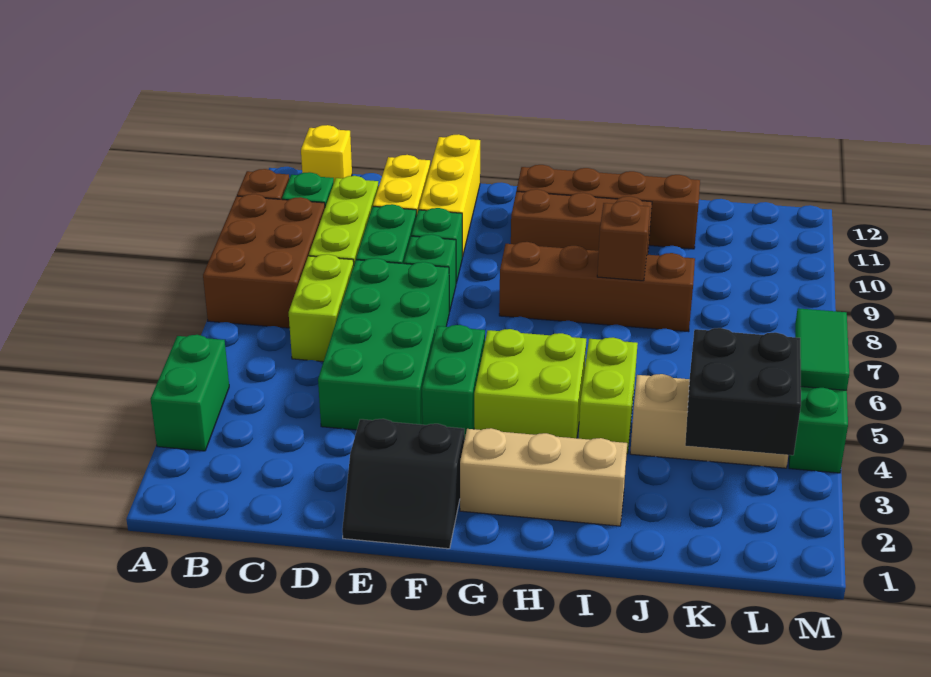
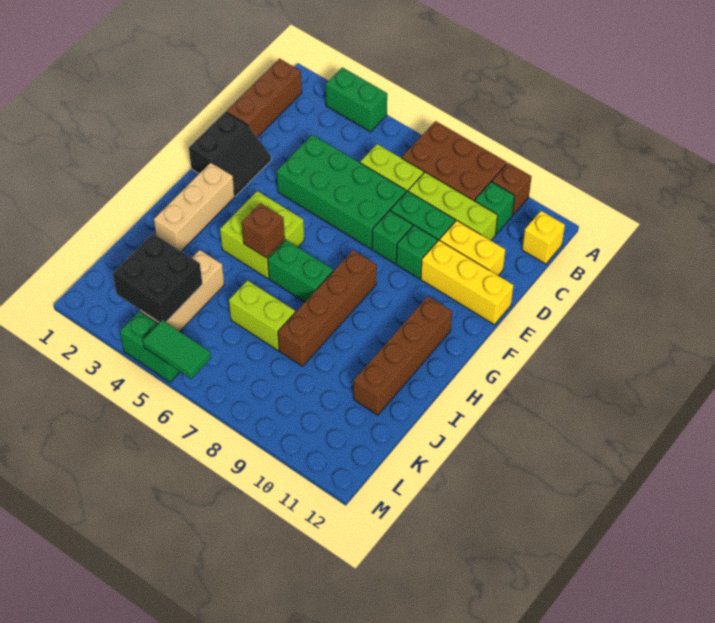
black 2x2 slope [342,419,464,549] -> black 2x2 slope turned to [189,112,271,196]
green 1x2 brick [422,325,485,439] -> green 1x2 brick moved to [268,240,333,302]
brown 1x3 brick [511,189,652,255] -> brown 1x3 brick moved to [226,59,302,138]
lime 1x2 brick [579,338,638,454] -> lime 1x2 brick moved to [229,280,295,350]
brown 1x1 brick [597,201,650,281] -> brown 1x1 brick moved to [242,203,285,258]

